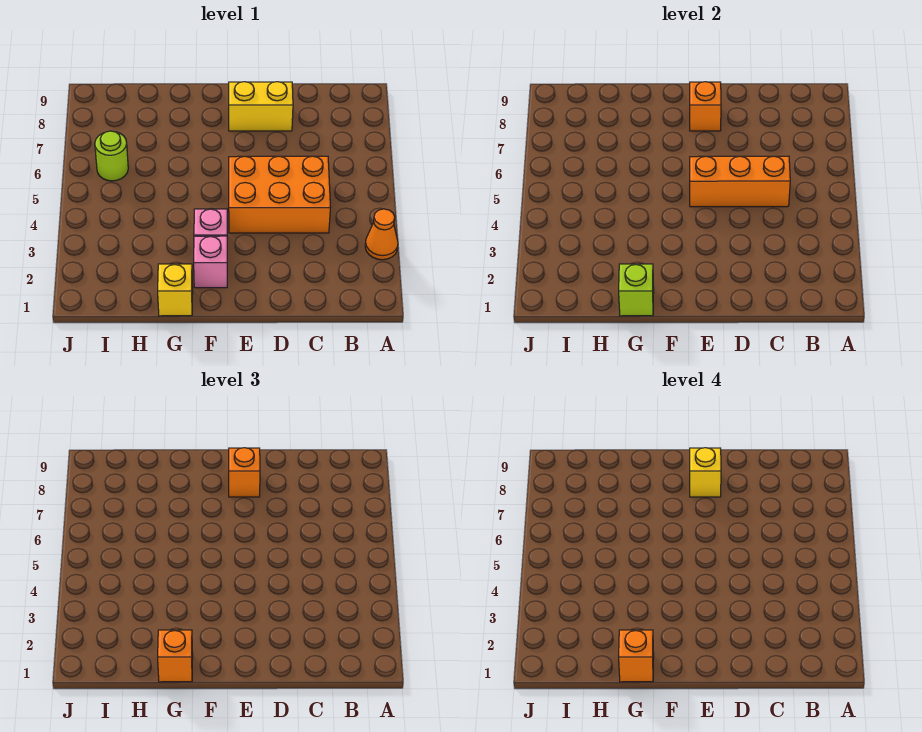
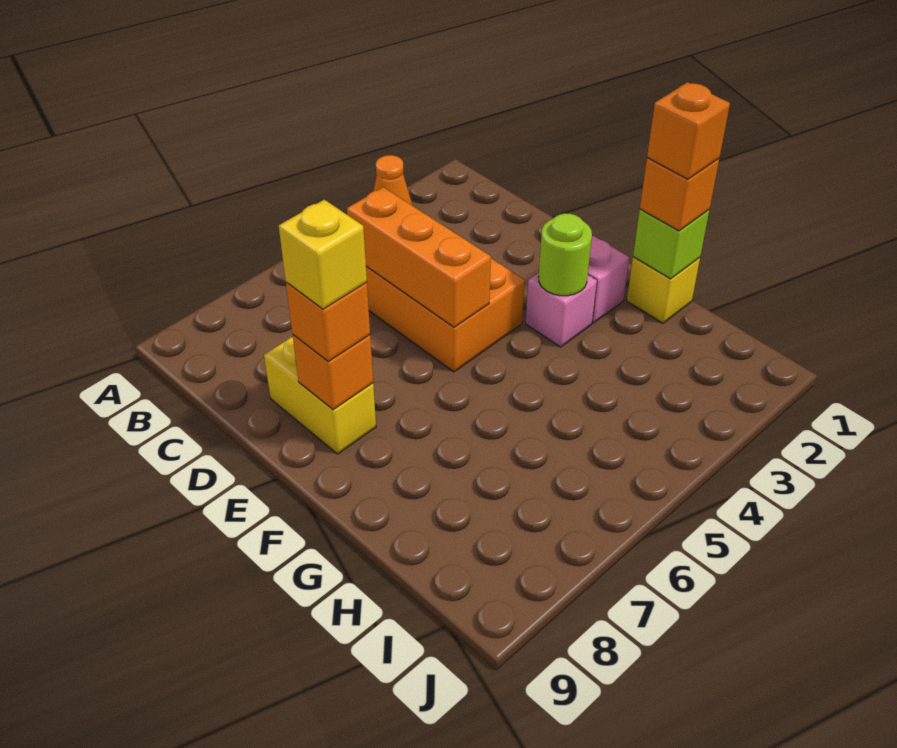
lime 1x1 round brick [95,131,128,181] -> lime 1x1 round brick moved to [539,213,592,296]

